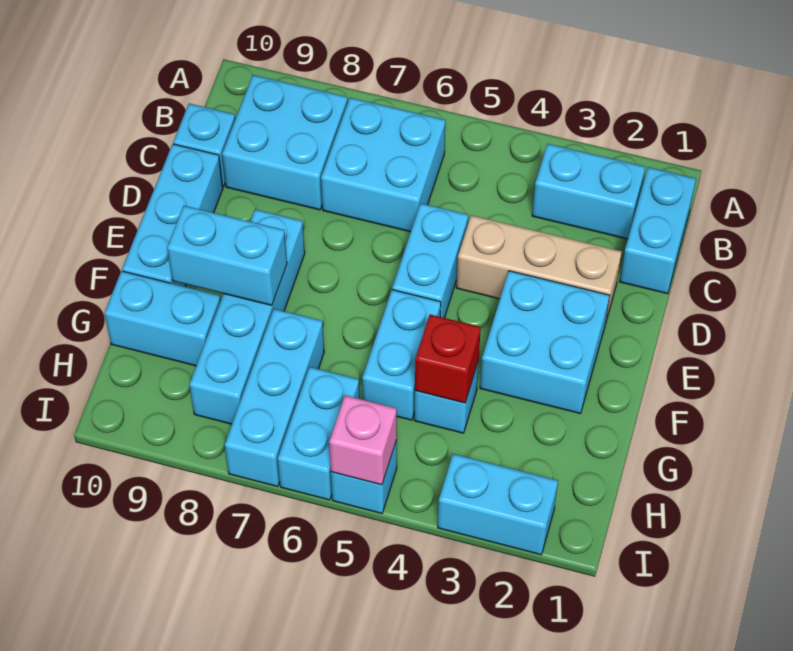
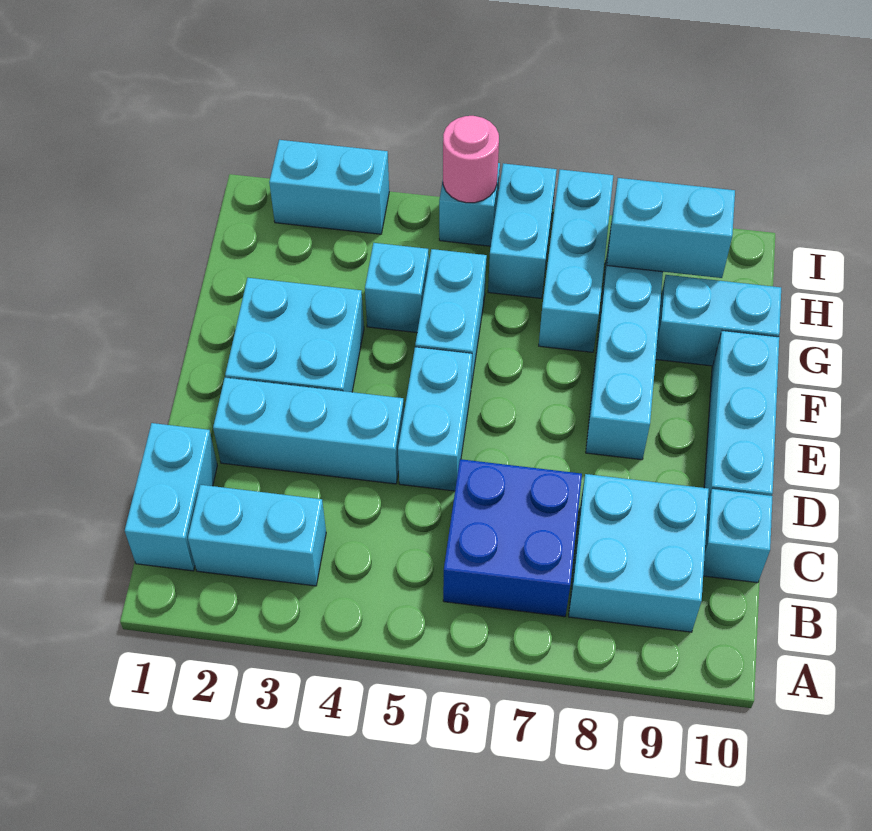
cyan 2x2 brick [321,98,445,232] -> blue 2x2 brick [443,459,582,617]
tan 1x3 brick [456,215,622,323] -> cyan 1x3 brick [213,378,404,484]
cyan 1x2 brick [167,206,287,305] -> cyan 1x2 brick moved to [607,178,735,278]
red 1x1 brick [415,315,481,403] -> none
pink 1x1 brick [329,395,397,485] -> pink 1x1 round brick [443,116,499,203]

